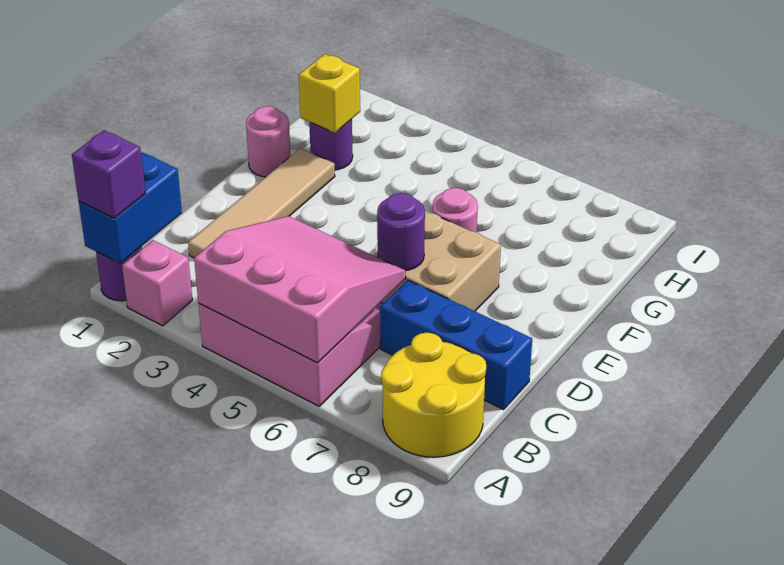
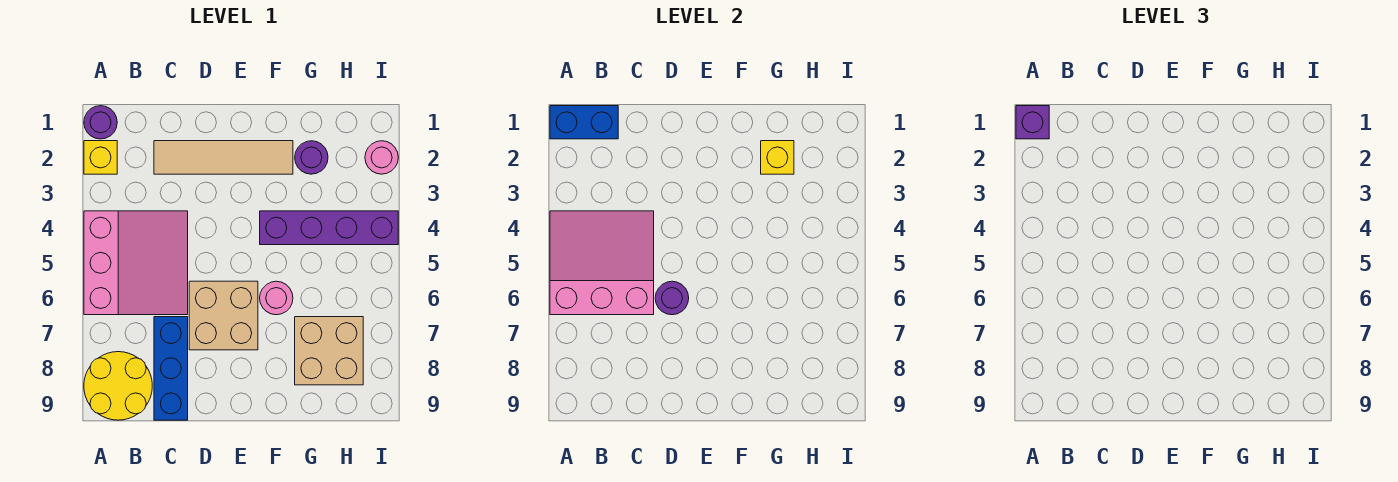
pink 1x1 brick [122,240,192,326] -> yellow 1x1 brick [84,141,117,174]
pink 3x3 slope [194,216,406,363] -> pink 3x3 slope turned to [550,211,654,315]
pink 1x1 round brick [246,106,291,177] -> pink 1x1 round brick moved to [365,141,398,174]
none -> purple 1x4 brick [260,211,398,245]
none -> tan 2x2 brick [295,317,363,385]

